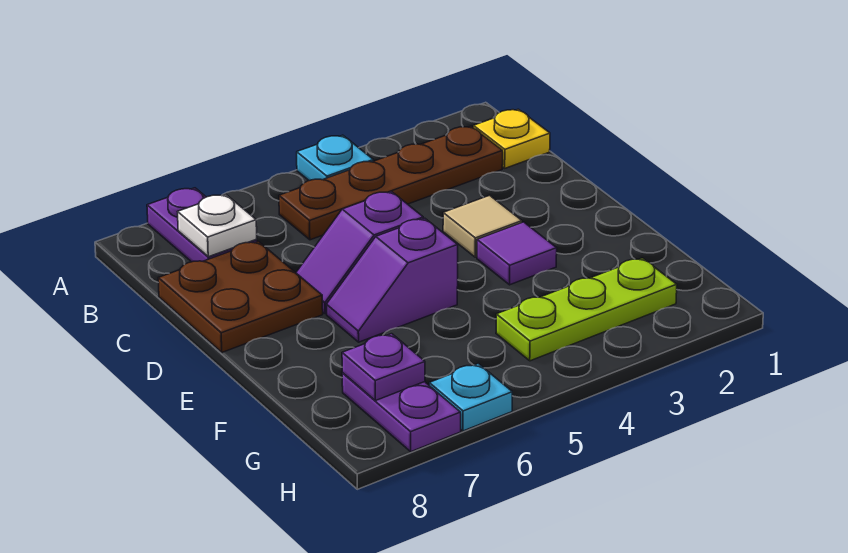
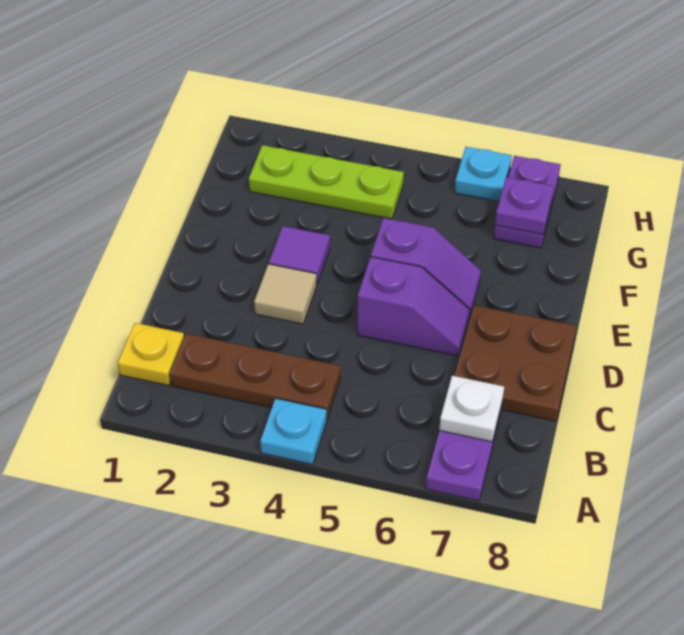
brown 1x4 plate [279,126,503,240] -> brown 1x3 plate [170,334,341,419]

